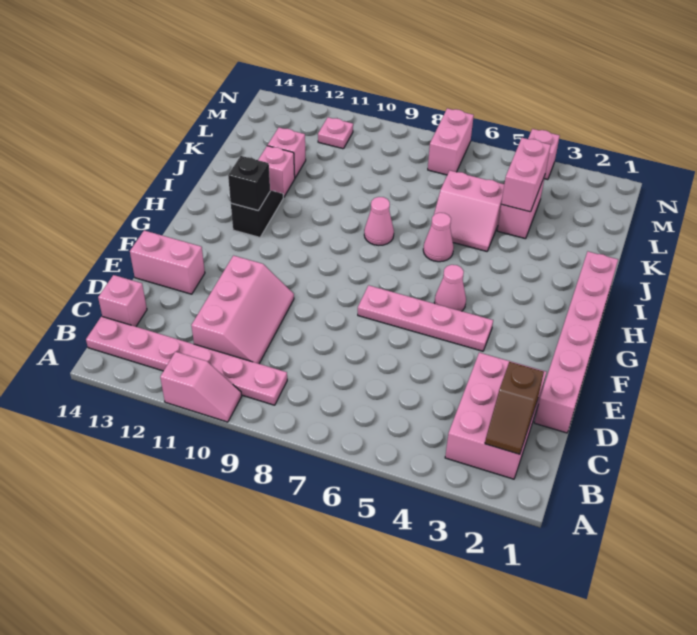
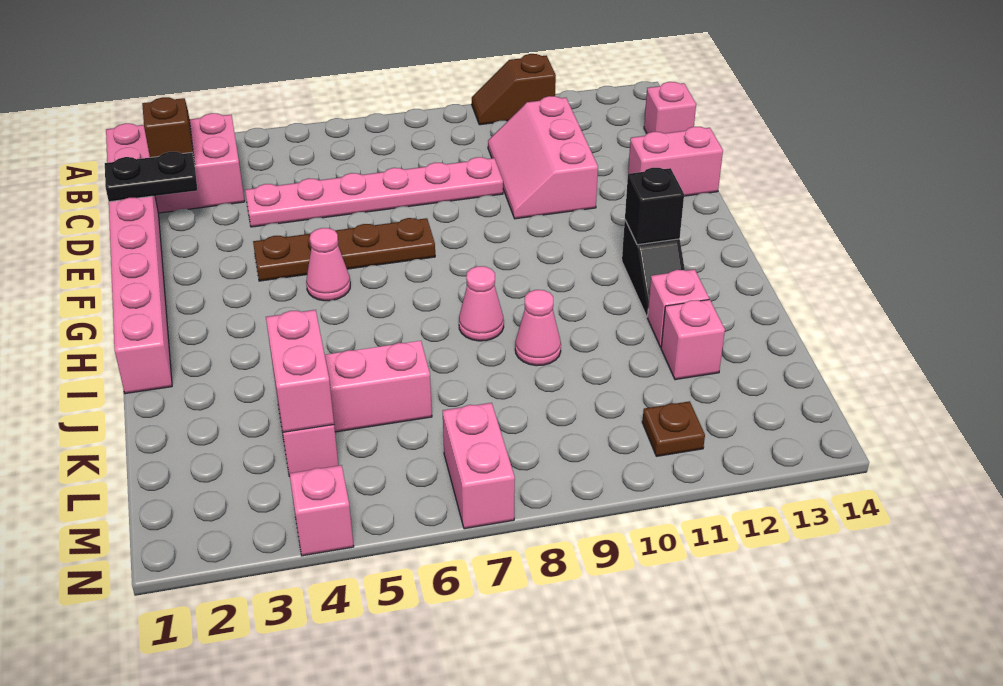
pink 1x2 slope [160,352,242,422] -> brown 1x2 slope [472,54,556,125]
pink 2x3 brick [445,353,546,479] -> pink 2x3 brick turned to [106,113,245,213]
pink 1x6 plate [86,316,287,405] -> pink 1x6 plate moved to [245,157,503,227]
none -> black 1x2 plate [105,152,197,202]
pink 1x4 plate [358,285,493,351] -> brown 1x4 plate [253,218,435,281]
pink 1x1 cone [423,213,454,262] -> pink 1x1 cone moved to [515,290,561,366]
pink 1x1 plate [318,117,353,149] -> brown 1x1 plate [642,401,705,456]

